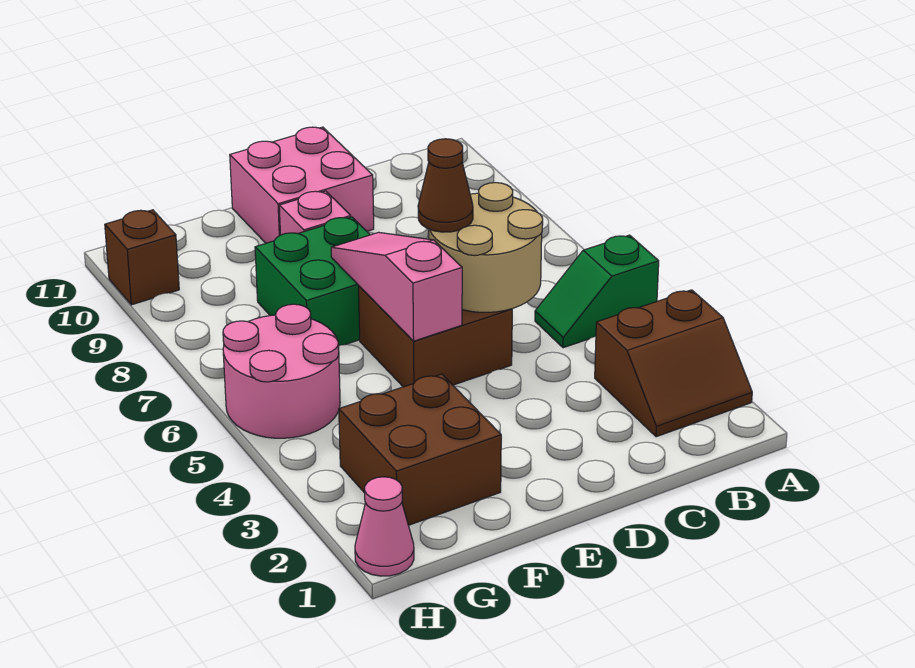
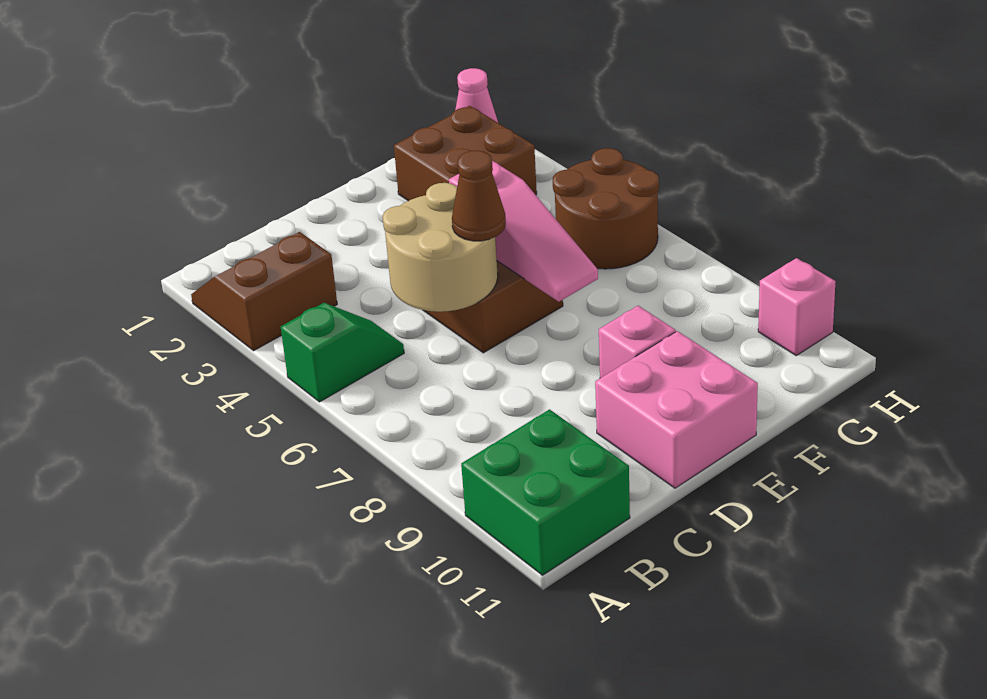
green 2x2 brick [255,217,370,346] -> green 2x2 brick moved to [461,409,630,575]
pink 2x2 round brick [223,304,340,438] -> brown 2x2 round brick [553,148,659,269]
brown 1x1 brick [105,210,179,305] -> pink 1x1 brick [758,258,836,356]

